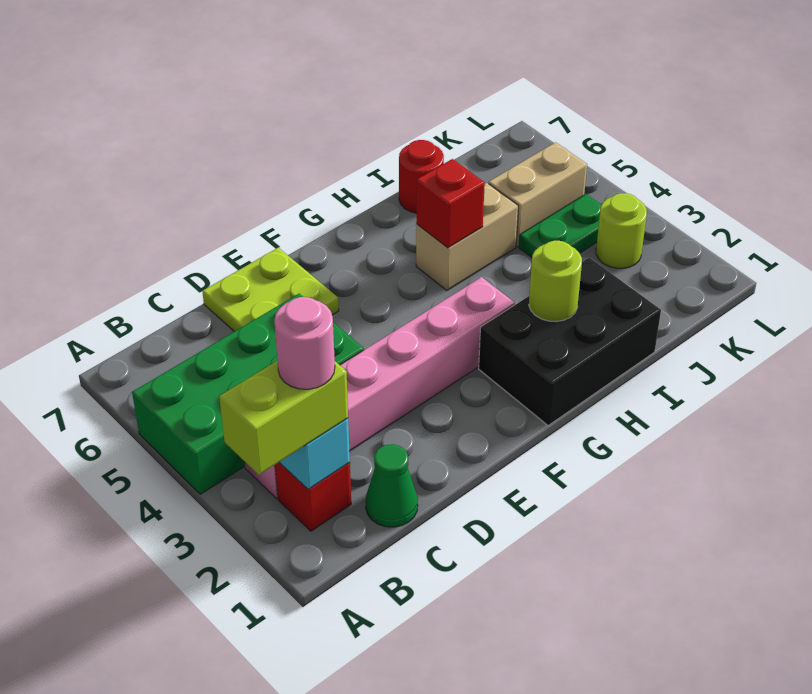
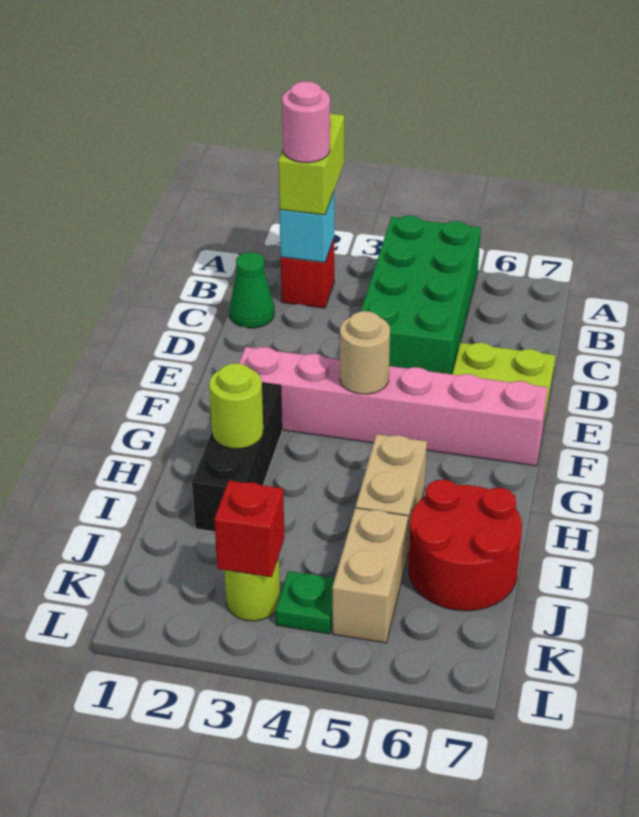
pink 1x6 brick [244,277,515,498] -> pink 1x6 brick turned to [239,347,548,466]
none -> tan 1x1 round brick [340,311,390,394]
black 2x3 brick [479,258,661,426] -> black 1x3 brick [192,383,282,532]
red 1x1 brick [416,159,485,248] -> red 1x1 brick moved to [214,481,284,577]
red 1x1 round brick [399,140,444,213] -> red 2x2 round brick [408,480,522,611]
green 1x2 plate [519,194,601,257] -> green 1x1 plate [276,571,335,634]

